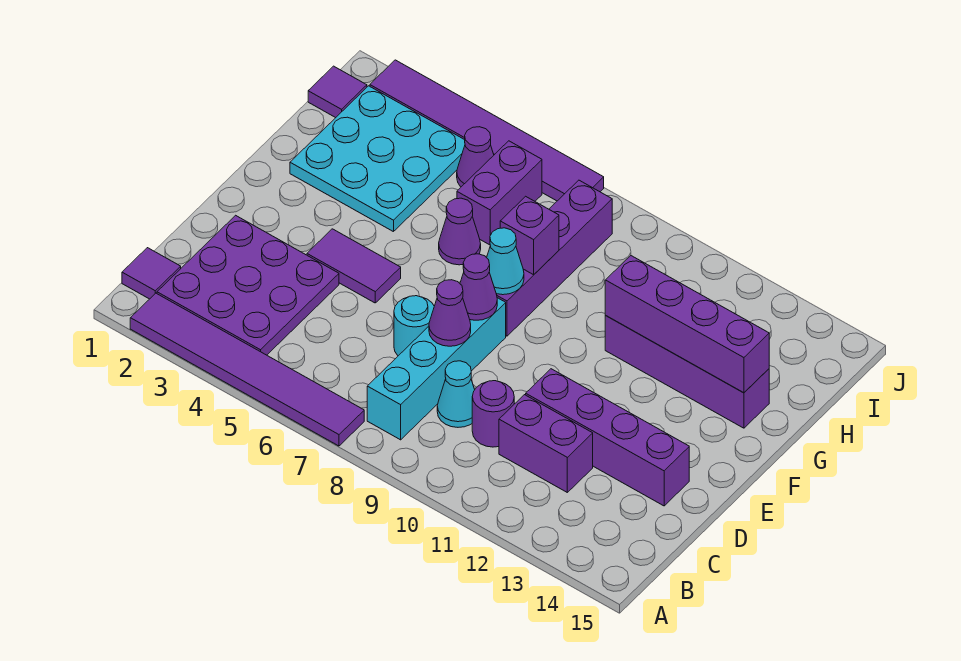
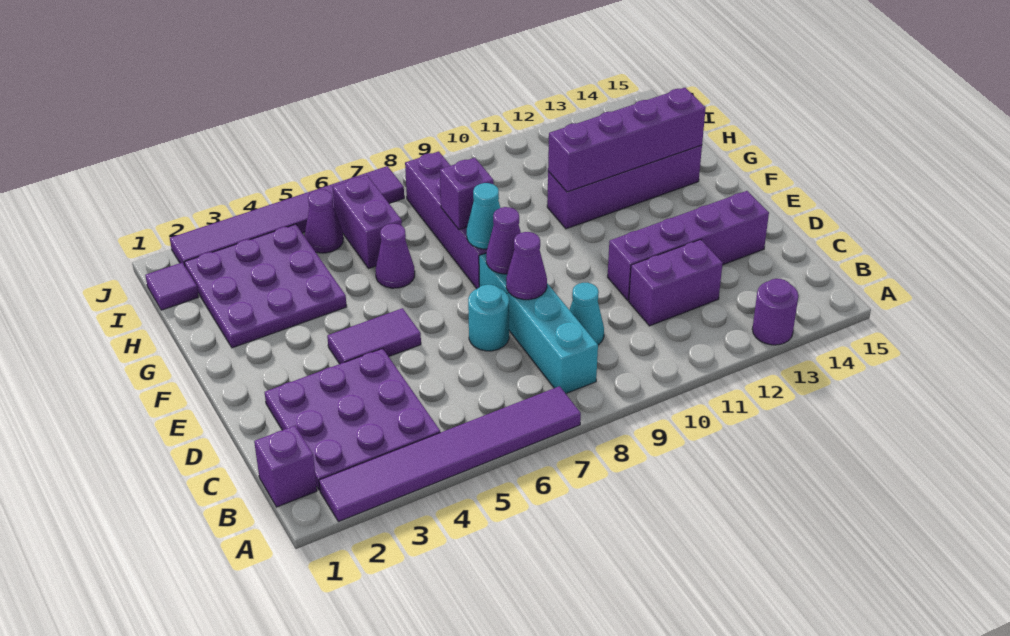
purple 1x1 tile [122,248,181,299] -> purple 1x1 brick [254,426,317,507]
purple 1x1 round brick [472,381,514,447] -> purple 1x1 round brick moved to [752,279,798,345]
cyan 3x3 plate [290,86,465,232] -> purple 3x3 plate [184,224,347,348]

